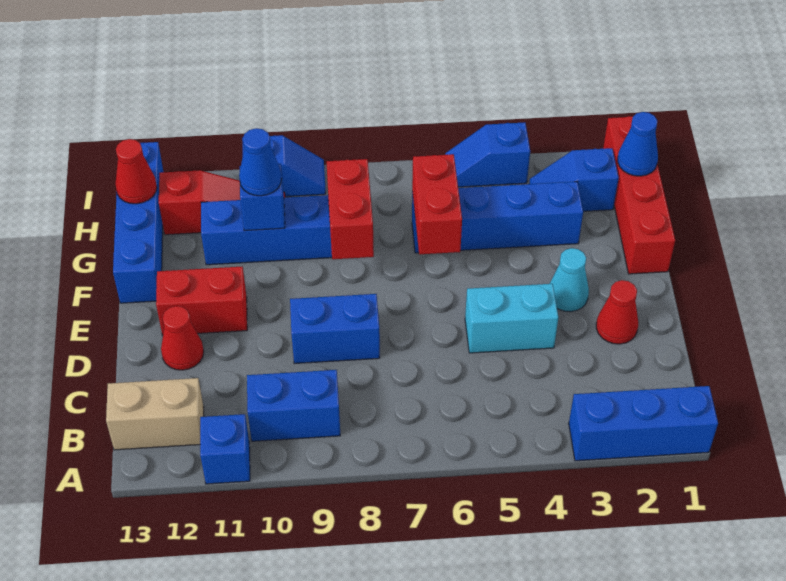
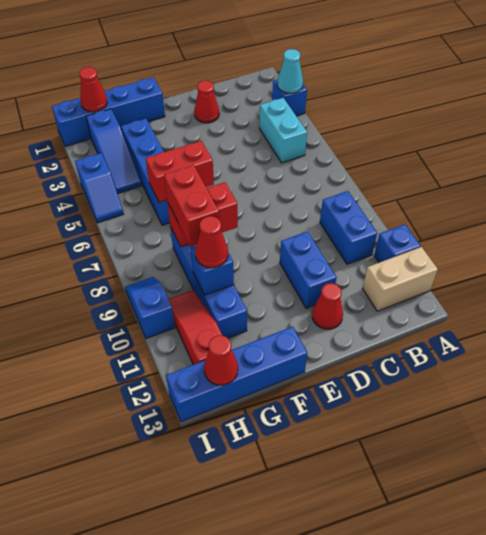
blue 1x3 brick [569,386,718,461] -> blue 1x1 brick [272,79,307,116]
tan 1x2 brick [106,378,204,450] -> tan 1x2 brick turned to [363,247,438,311]
cyan 1x2 brick [465,284,558,353] -> cyan 1x2 brick moved to [259,98,307,163]
blue 1x2 brick [290,294,380,363] -> blue 1x2 brick moved to [280,231,337,308]
cyan 1x1 cone [550,248,589,312] -> cyan 1x1 cone moved to [277,49,303,93]
red 1x2 brick [156,267,247,335] -> red 1x2 brick moved to [164,165,219,247]
red 1x4 brick [603,116,675,274] -> blue 1x4 brick [52,77,165,146]
blue 1x1 cone [239,128,282,196] -> red 1x1 cone [195,216,228,268]
blue 1x1 cone [618,112,658,176] -> red 1x1 cone [80,67,107,112]
blue 1x2 slope [529,148,619,211] -> blue 1x3 slope [86,109,141,194]

